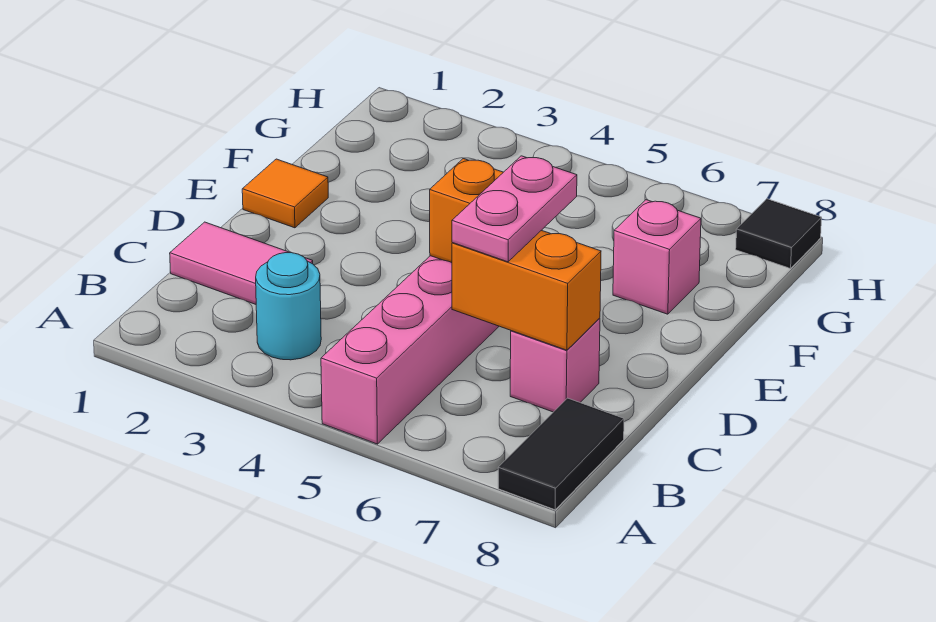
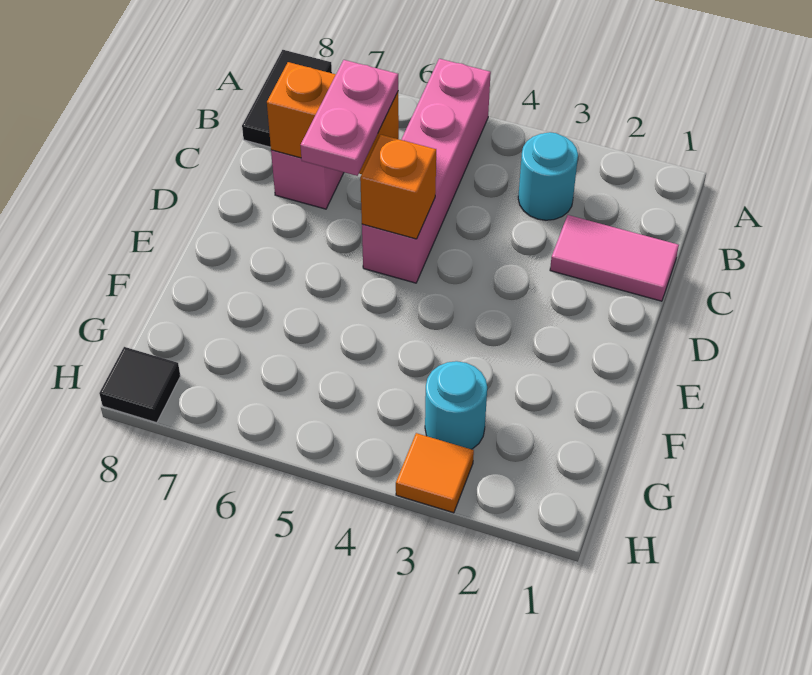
orange 1x1 tile [242,159,328,228] -> orange 1x1 tile moved to [396,433,474,513]
pink 1x1 brick [613,200,701,314] -> none
none -> cyan 1x1 round brick [425,361,487,449]

